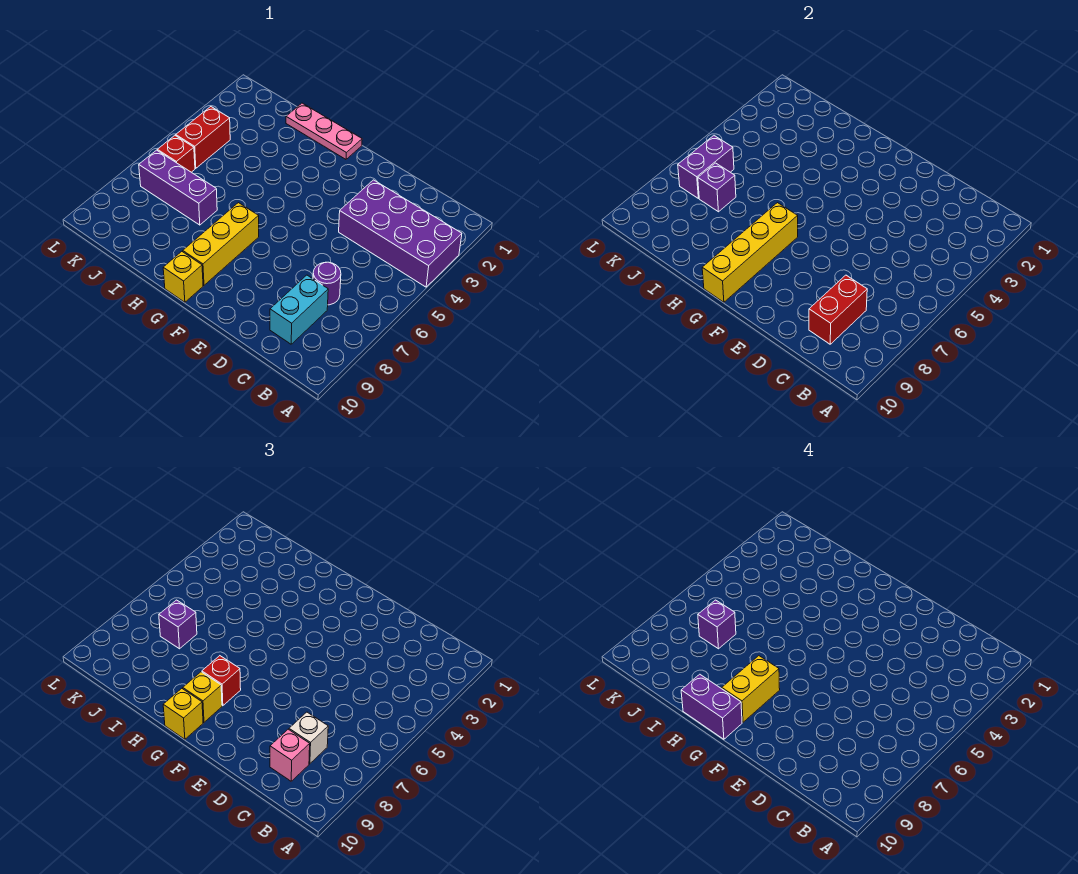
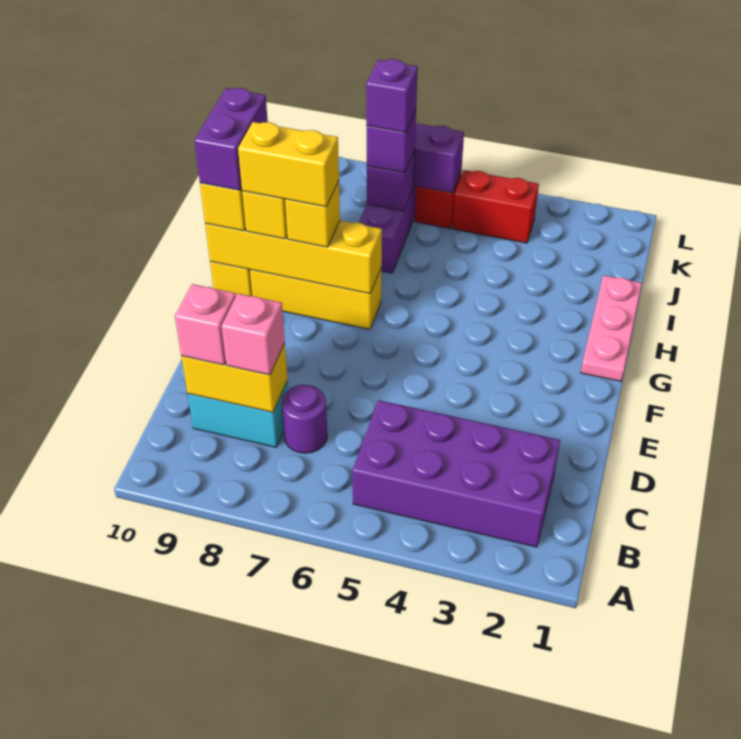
purple 2x4 brick [339,180,462,287] -> purple 2x4 brick turned to [352,400,560,547]
red 1x2 brick [809,275,867,344] -> yellow 1x2 brick [181,343,287,412]
white 1x1 brick [289,712,328,764] -> pink 1x1 brick [222,294,285,375]
red 1x1 brick [202,656,241,706] -> yellow 1x1 brick [285,181,340,247]

